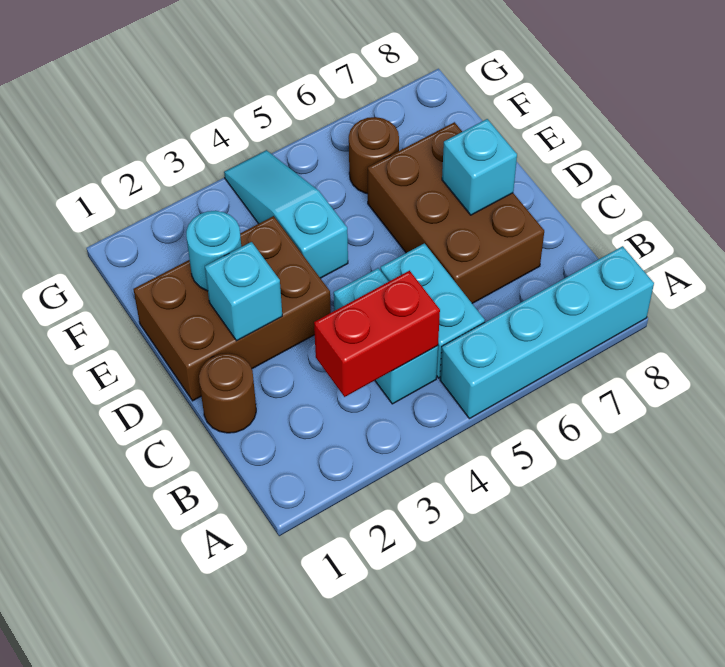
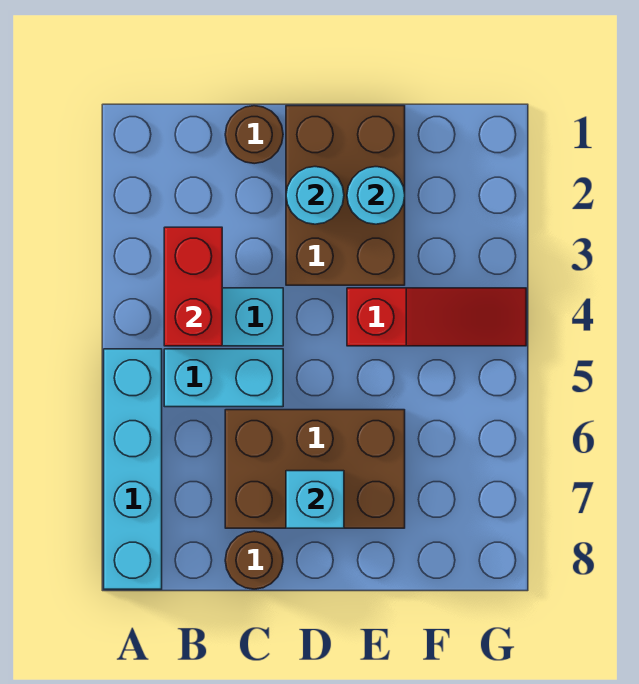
cyan 1x1 brick [205,242,282,341] -> cyan 1x1 round brick [286,167,344,224]
cyan 1x3 slope [224,150,348,278] -> red 1x3 slope [347,288,526,346]
brown 1x1 round brick [349,117,399,194] -> brown 1x1 round brick moved to [225,531,283,589]

